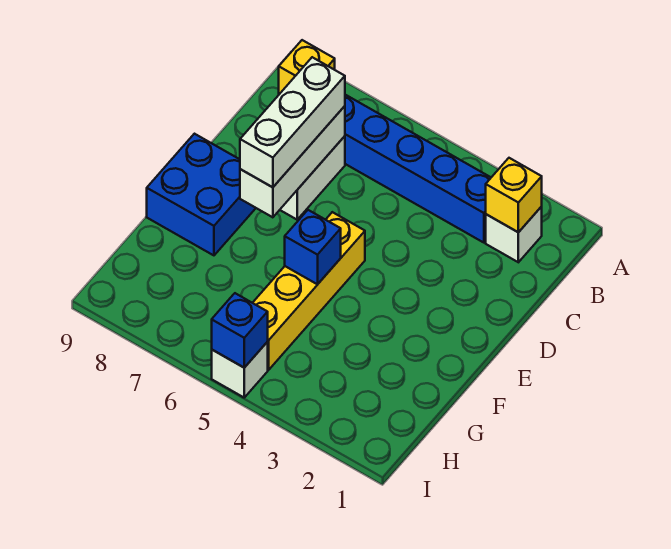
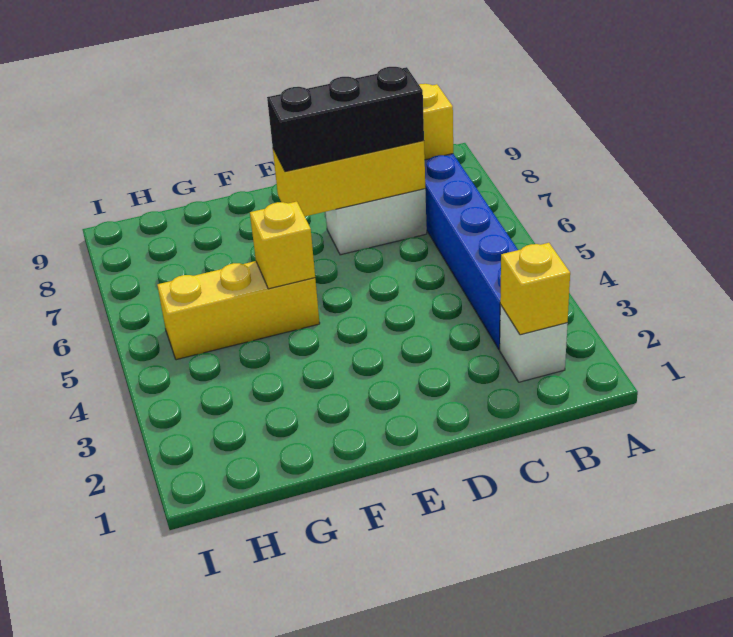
white 1x3 brick [240,106,345,217] -> yellow 1x3 brick [273,141,425,216]
white 1x3 brick [240,57,345,187] -> black 1x3 brick [267,67,424,172]
yellow 1x4 brick [253,212,365,370] -> yellow 1x3 brick [157,261,320,360]
blue 2x2 brick [147,134,256,255] -> none
blue 1x1 brick [285,210,341,285] -> yellow 1x1 brick [250,202,315,289]
white 1x1 brick [212,342,268,397] -> none
blue 1x1 brick [212,293,268,368] -> none

